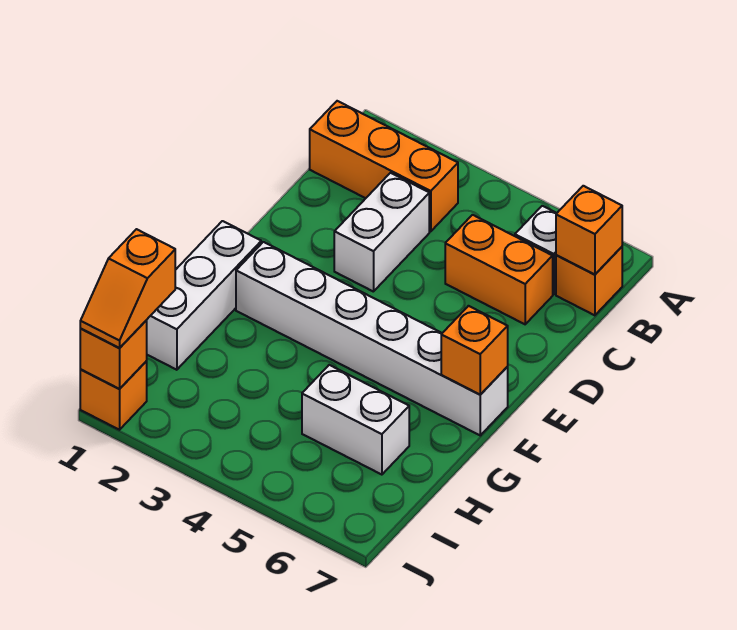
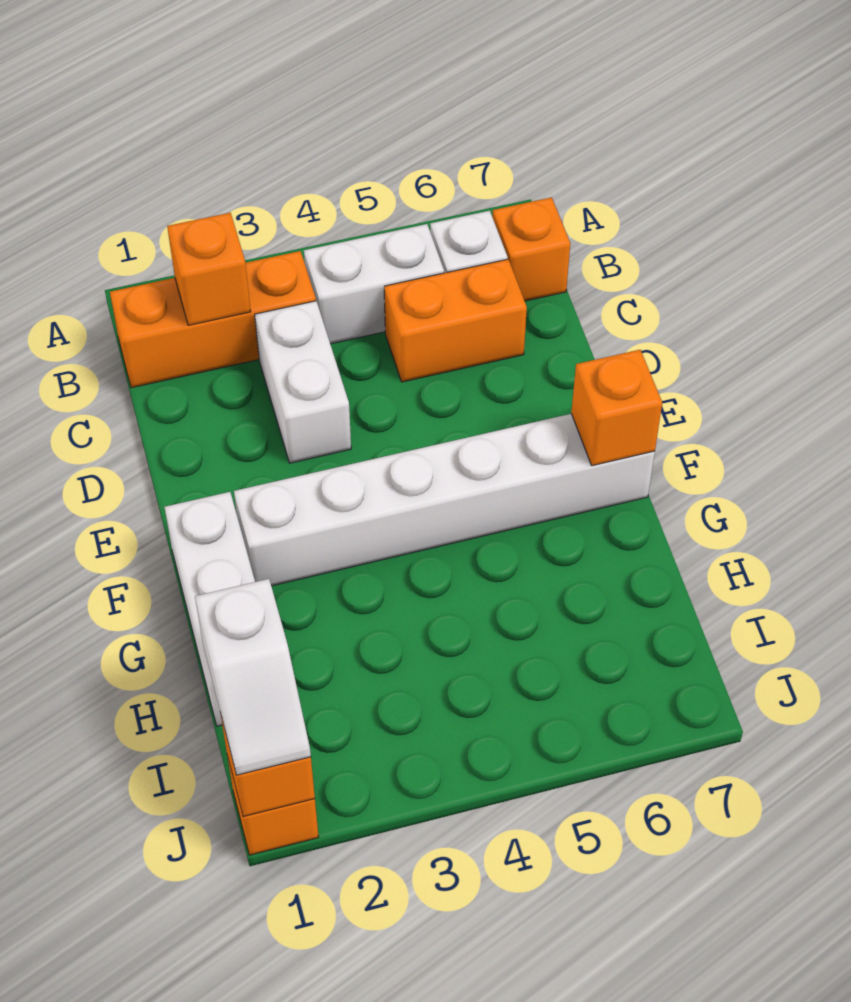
orange 1x1 brick [556,186,622,274] -> orange 1x1 brick moved to [167,213,251,325]
white 1x2 brick [302,365,409,475] -> white 1x2 brick moved to [304,224,444,344]
orange 1x2 slope [80,229,175,348] -> white 1x2 slope [195,579,311,775]

